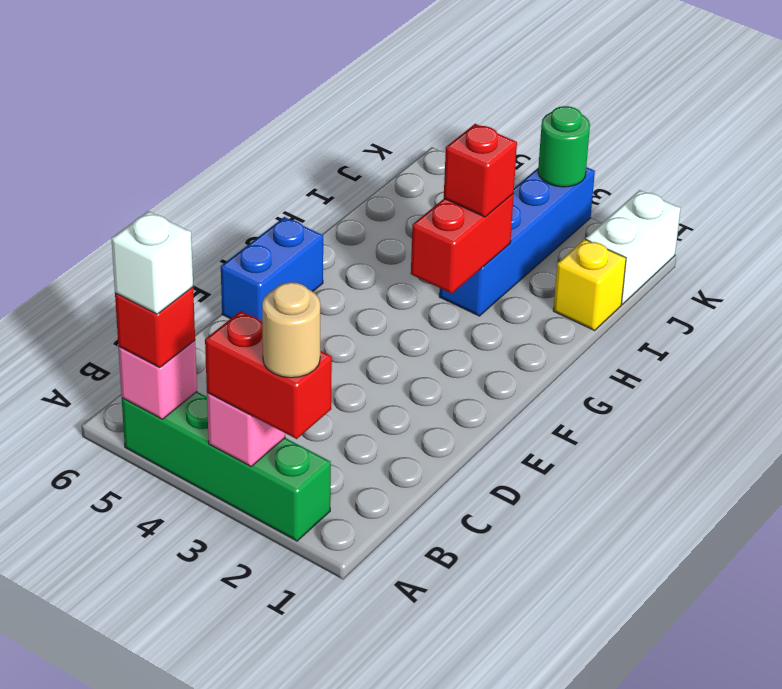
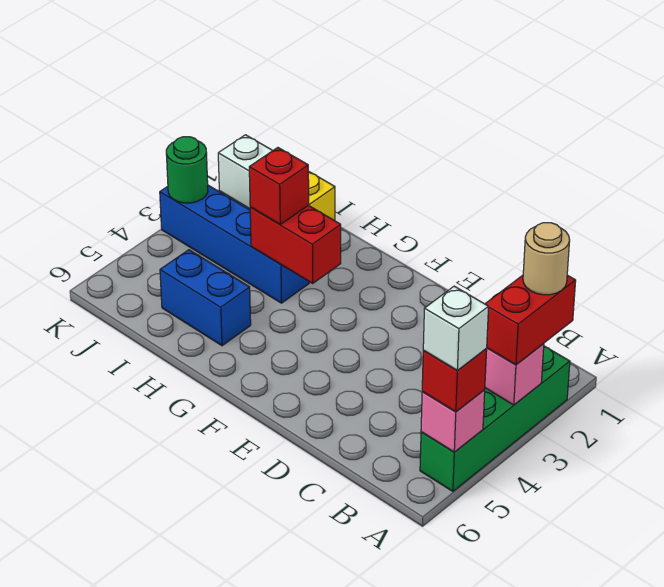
blue 1x2 brick [221,217,323,321] -> blue 1x2 brick moved to [160,250,251,346]

